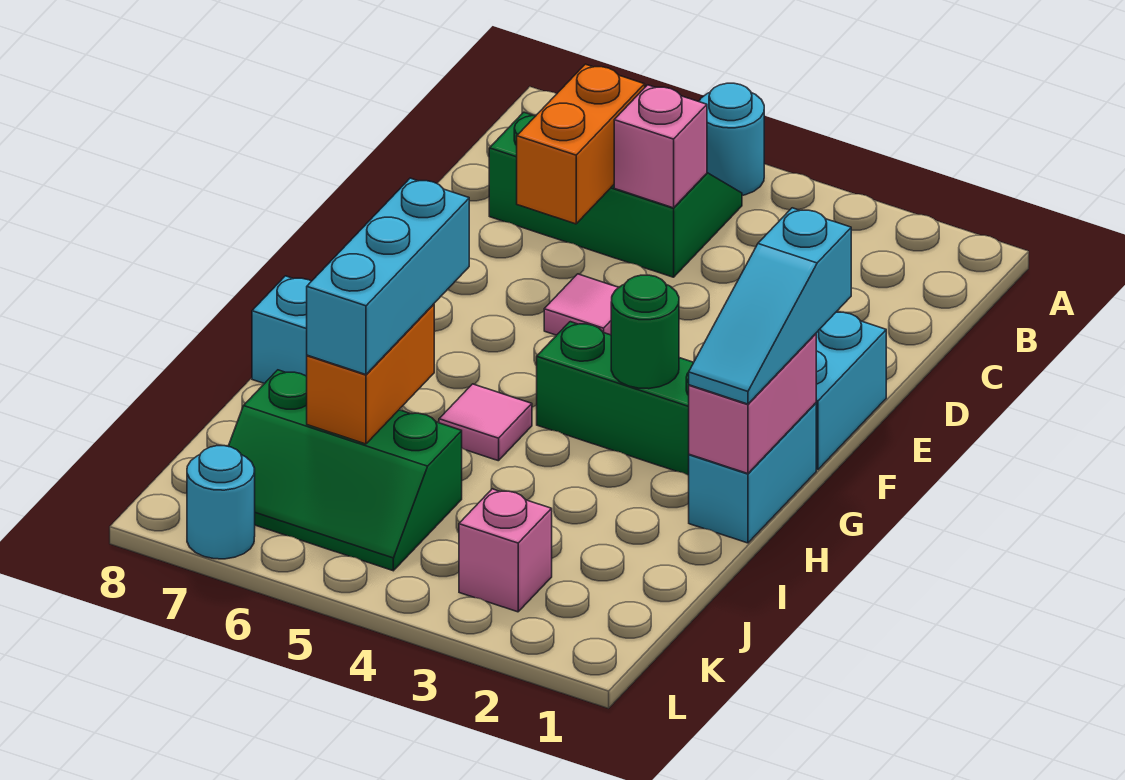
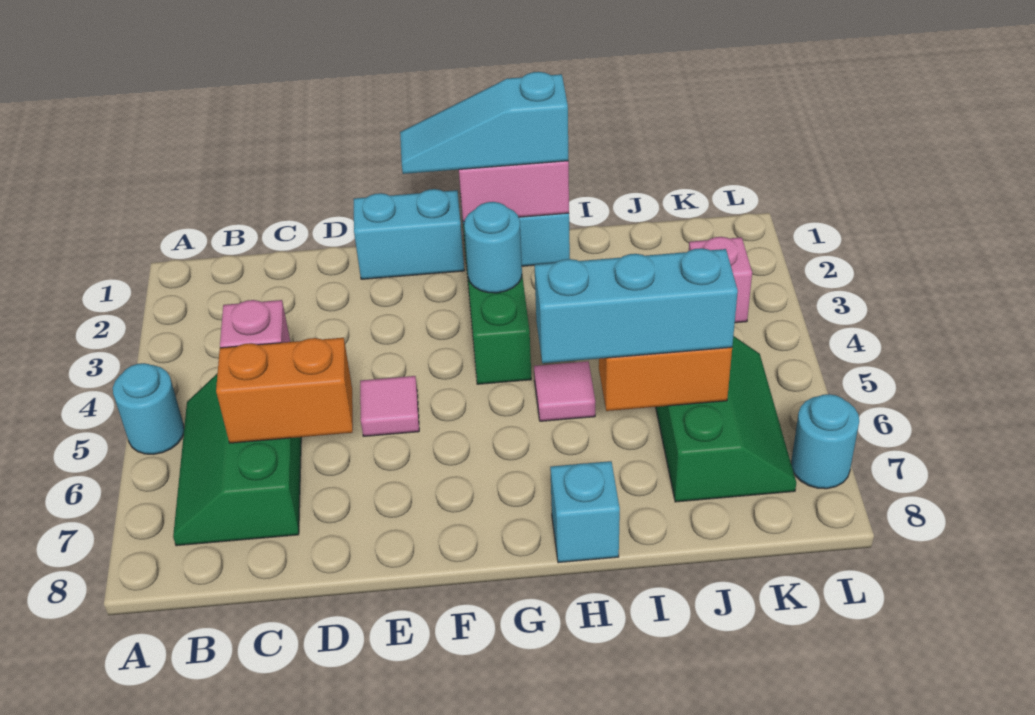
cyan 1x3 slope [689,208,851,404] -> cyan 1x3 slope turned to [400,72,568,174]
green 1x1 round brick [611,275,679,389] -> cyan 1x1 round brick [464,202,522,293]

